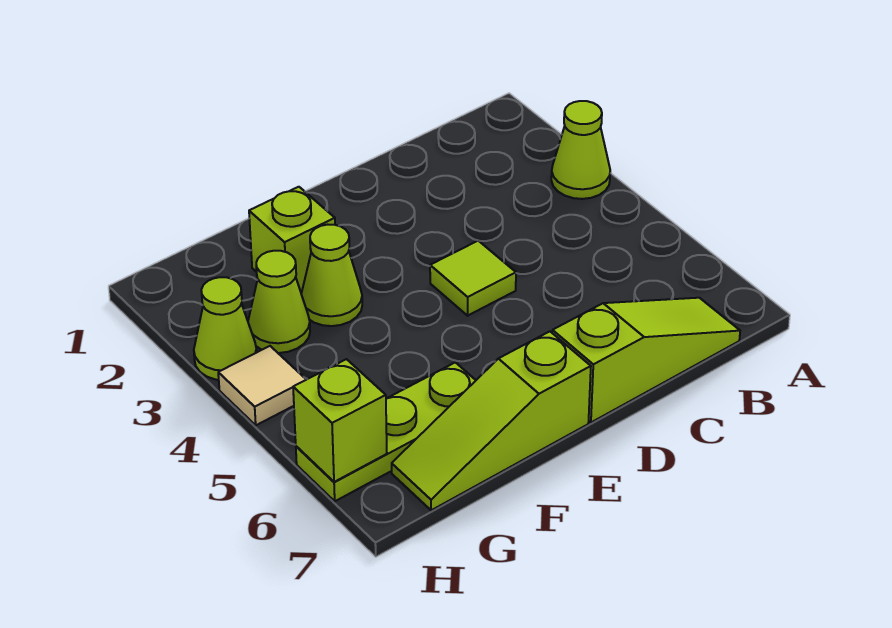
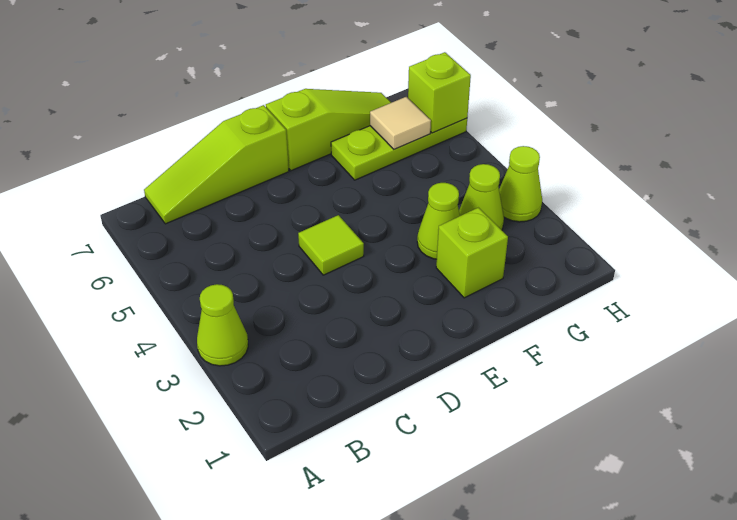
tan 1x1 tile [218,346,306,425] -> tan 1x1 tile moved to [370,97,431,149]

